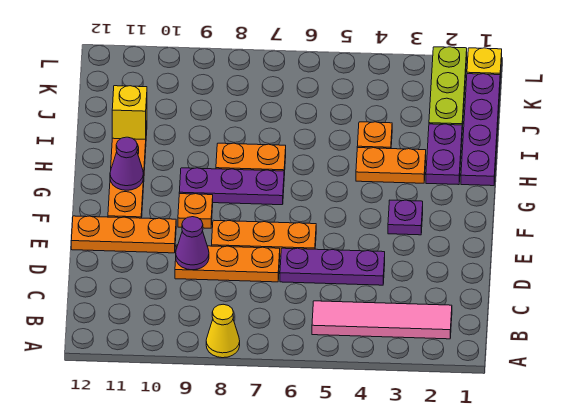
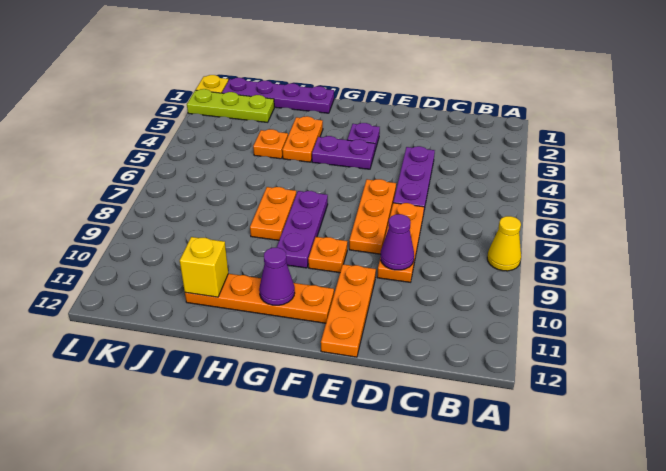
pink 1x4 tile [312,301,452,339] -> none
purple 1x2 plate [426,124,462,185] -> purple 1x2 plate moved to [312,136,375,169]

